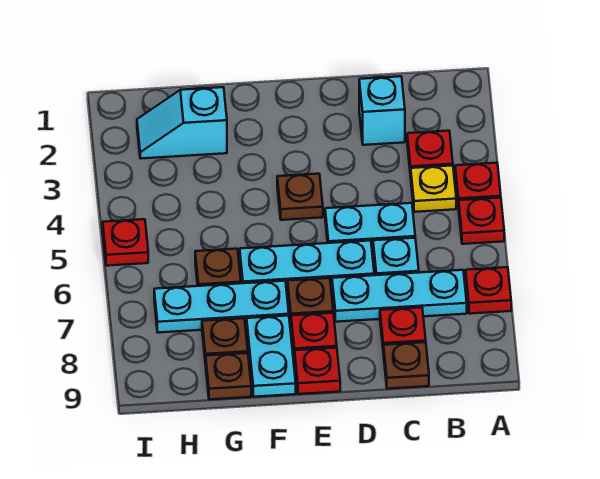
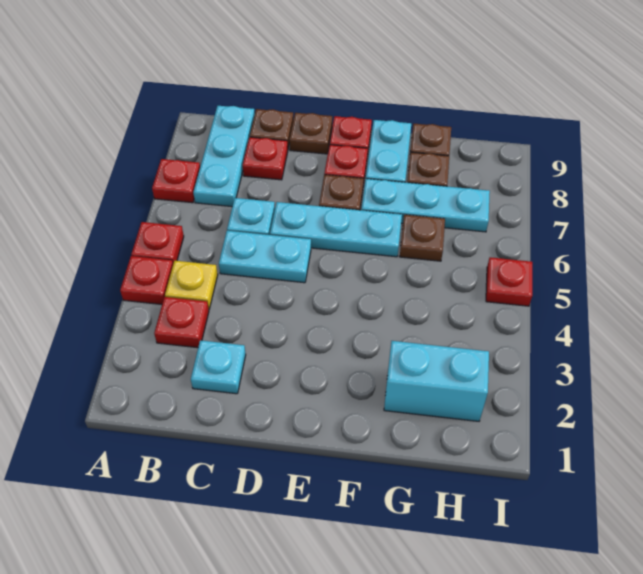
cyan 1x3 plate [332,270,467,322] -> cyan 1x3 plate turned to [193,106,255,207]
cyan 1x1 brick [359,76,405,145] -> cyan 1x1 plate [191,340,246,394]
brown 1x1 plate [277,174,323,220] -> brown 1x1 plate moved to [289,113,332,154]
cyan 1x2 slope [137,87,227,159] -> cyan 1x2 brick [384,341,489,421]

